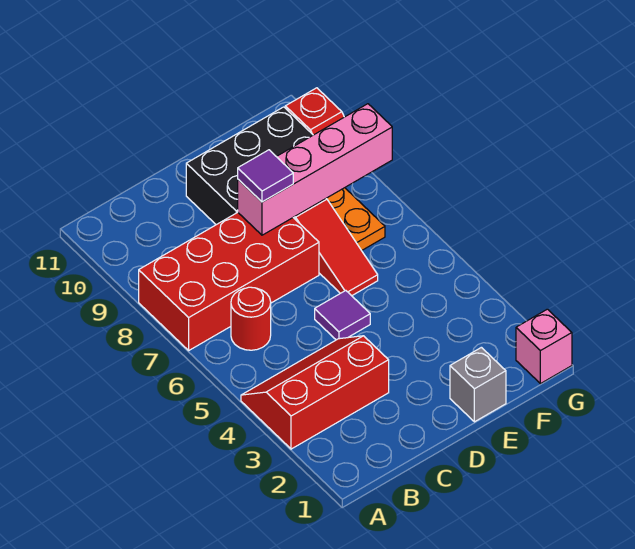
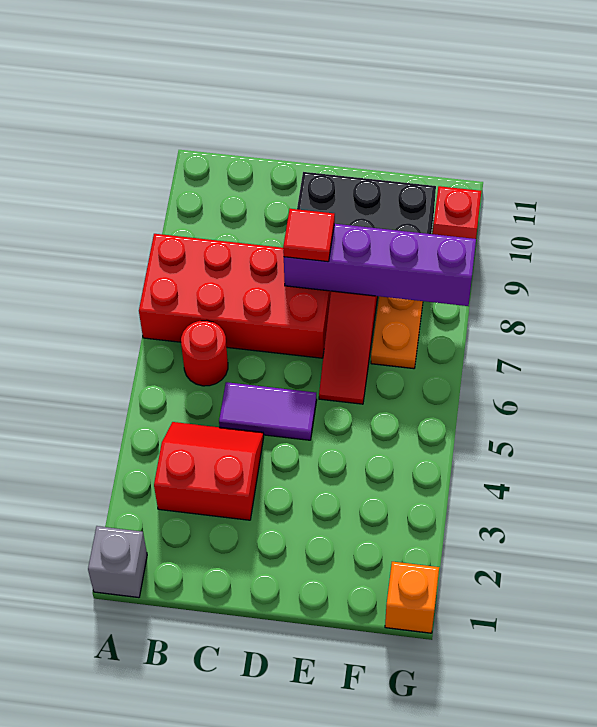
red 2x3 slope [241,336,389,449] -> red 2x2 slope [154,422,264,520]
purple 1x1 tile [315,291,370,340] -> purple 1x2 tile [219,382,317,440]
pink 1x4 brick [238,104,392,235] -> purple 1x4 brick [284,224,476,306]
purple 1x1 tile [238,150,293,202] -> red 1x1 tile [283,209,335,262]
grey 1x1 brick [450,347,506,422] -> grey 1x1 brick moved to [88,526,147,598]
pink 1x1 brick [516,309,572,384] -> orange 1x1 brick [385,562,439,633]

